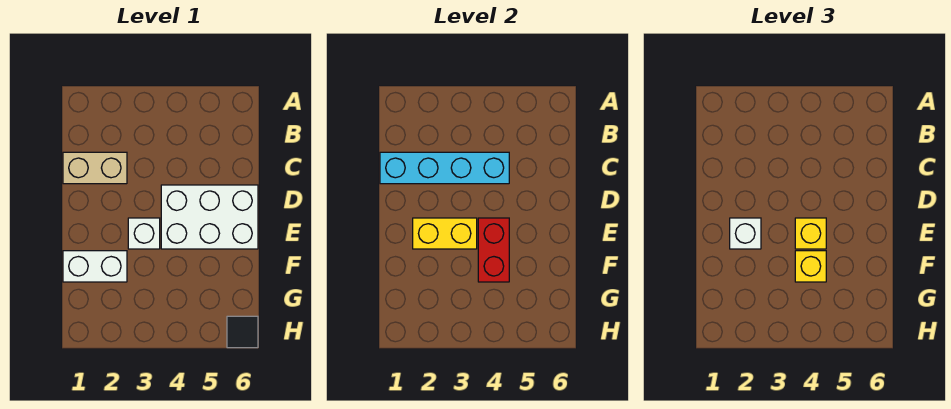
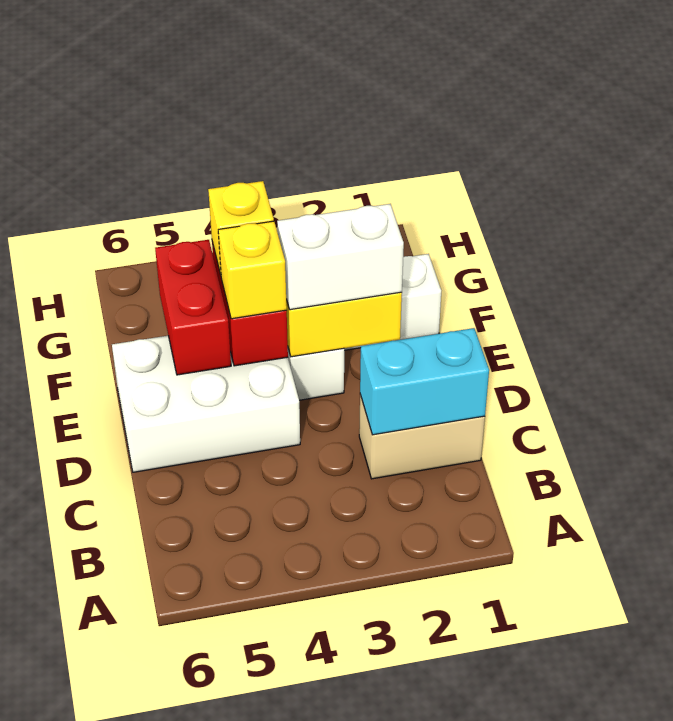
cyan 1x4 brick [380,152,509,184] -> cyan 1x2 brick [360,328,489,435]
white 1x1 brick [730,218,761,249] -> white 1x2 brick [277,204,404,310]
none -> red 1x2 brick [155,240,231,375]
black 1x1 tile [227,316,258,348] -> none

